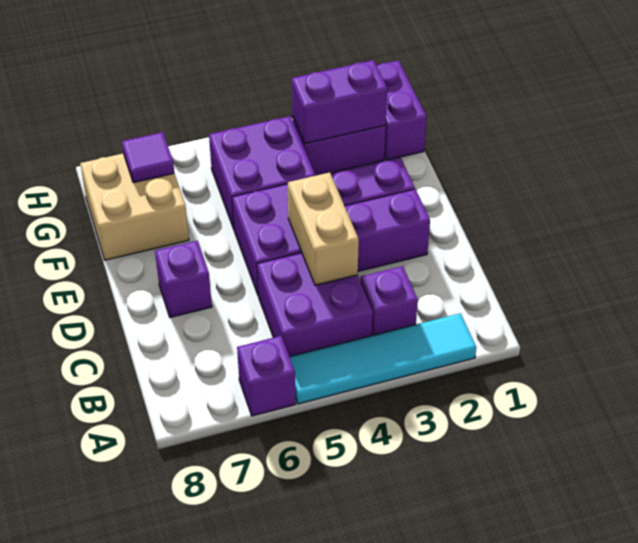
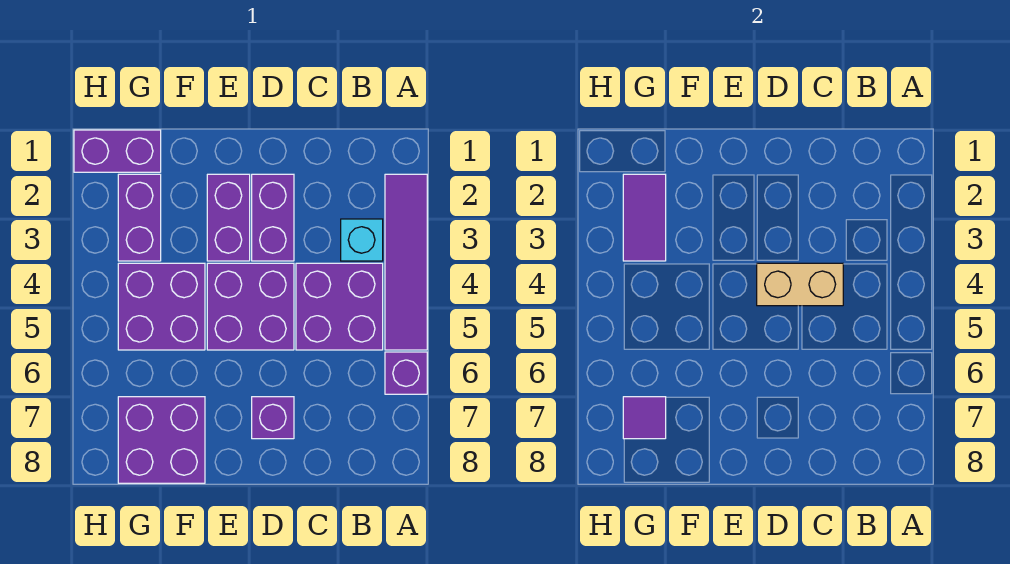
cyan 1x4 tile [290,313,476,404] -> purple 1x4 tile [385,174,427,350]
purple 1x1 brick [360,266,418,336] -> cyan 1x1 brick [341,219,383,261]
tan 2x2 brick [80,153,189,260] -> purple 2x2 brick [118,397,205,483]
purple 1x2 brick [292,60,387,144] -> purple 1x2 tile [623,174,666,261]

